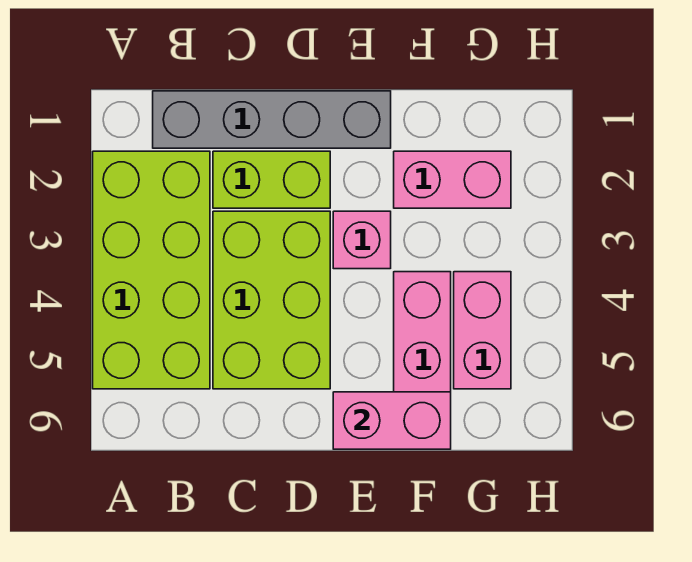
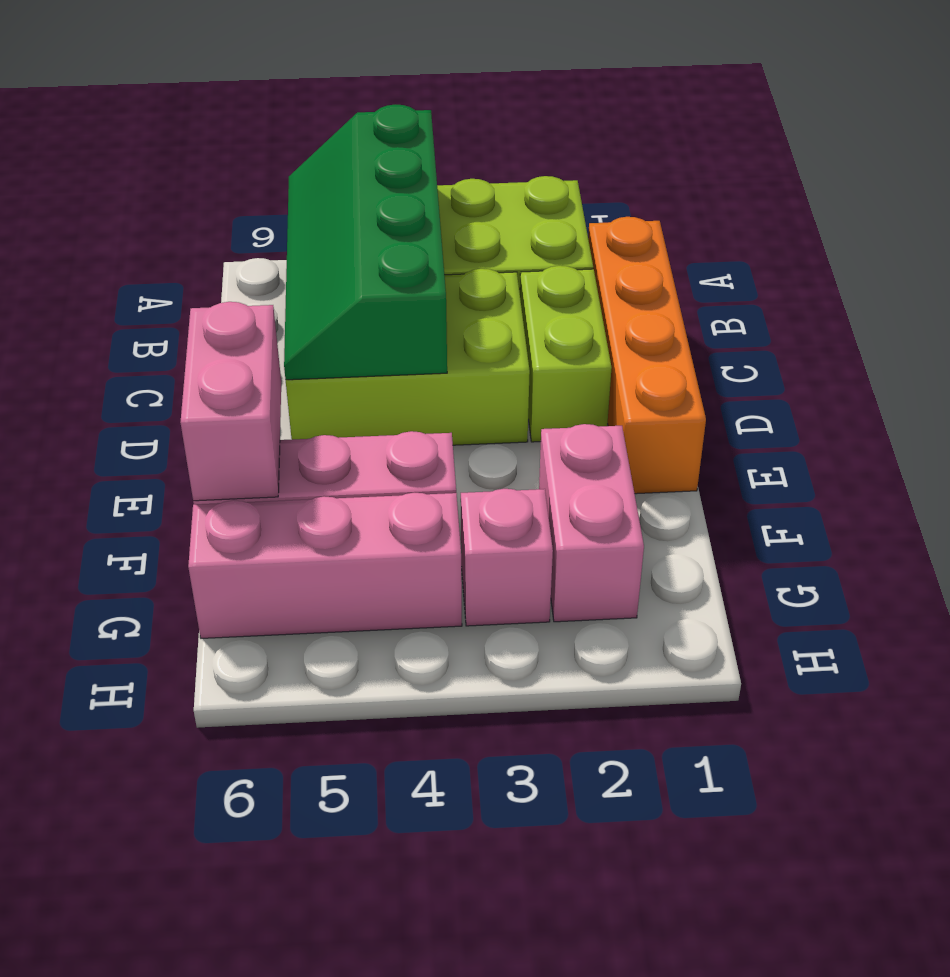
none -> green 2x4 slope [284,105,447,380]
grey 1x4 brick [153,91,391,148] -> orange 1x4 brick [588,217,706,494]
pink 1x1 brick [333,211,391,269] -> pink 1x1 brick moved to [461,489,553,626]
pink 1x2 brick [454,272,511,389] -> pink 1x3 brick [188,493,462,638]

